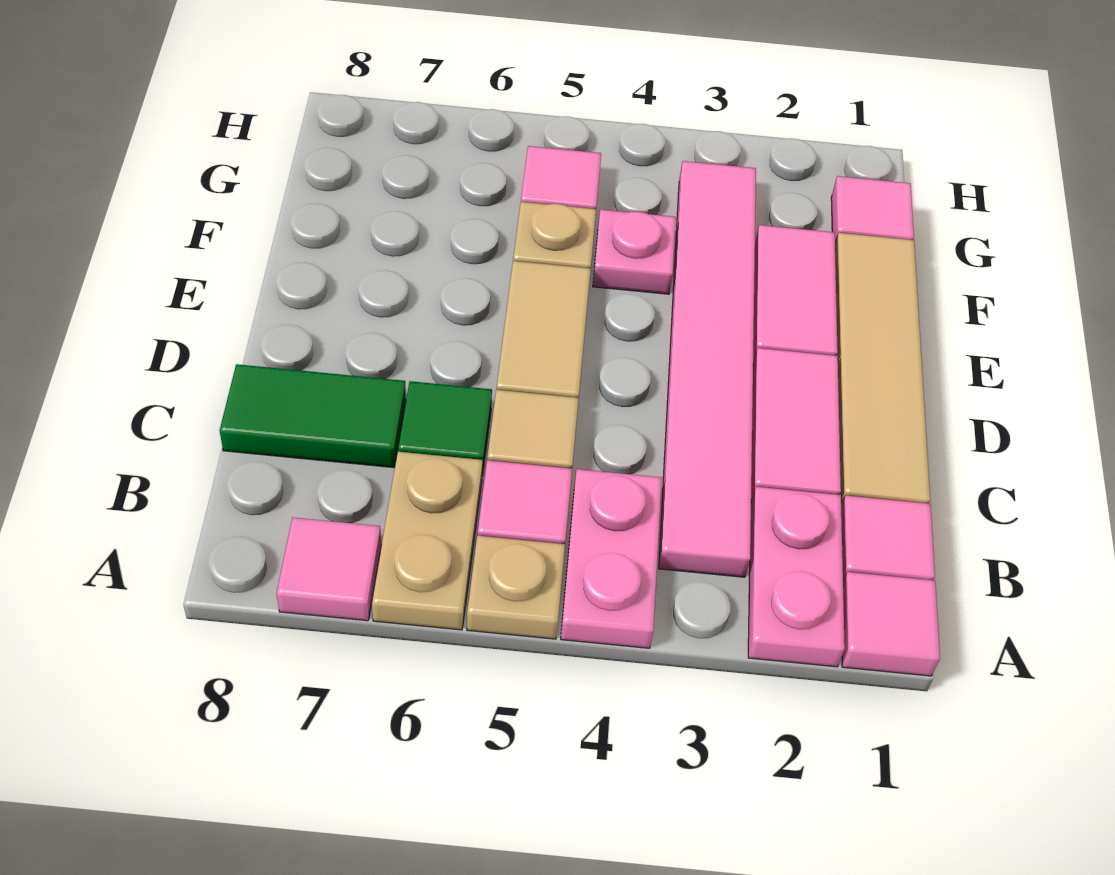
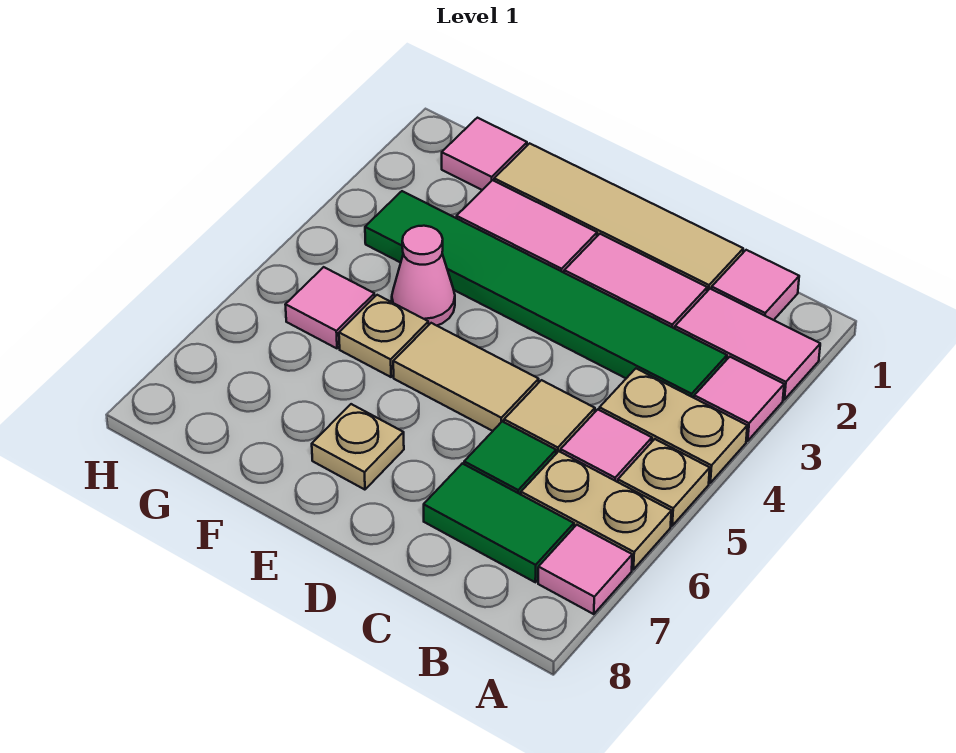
pink 1x1 tile [842,572,940,676] -> pink 1x1 tile moved to [694,357,784,441]
pink 1x2 plate [748,487,845,667] -> pink 1x2 tile [675,289,820,400]
pink 1x2 plate [561,469,662,648] -> tan 1x2 plate [599,369,747,483]
pink 1x6 tile [659,161,756,577] -> green 1x6 tile [365,191,727,398]
green 1x2 tile [220,364,406,468] -> green 1x2 tile turned to [424,463,574,582]
none -> tan 1x1 plate [312,404,404,490]
pink 1x1 plate [593,210,676,294] -> pink 1x1 cone [392,226,455,326]

